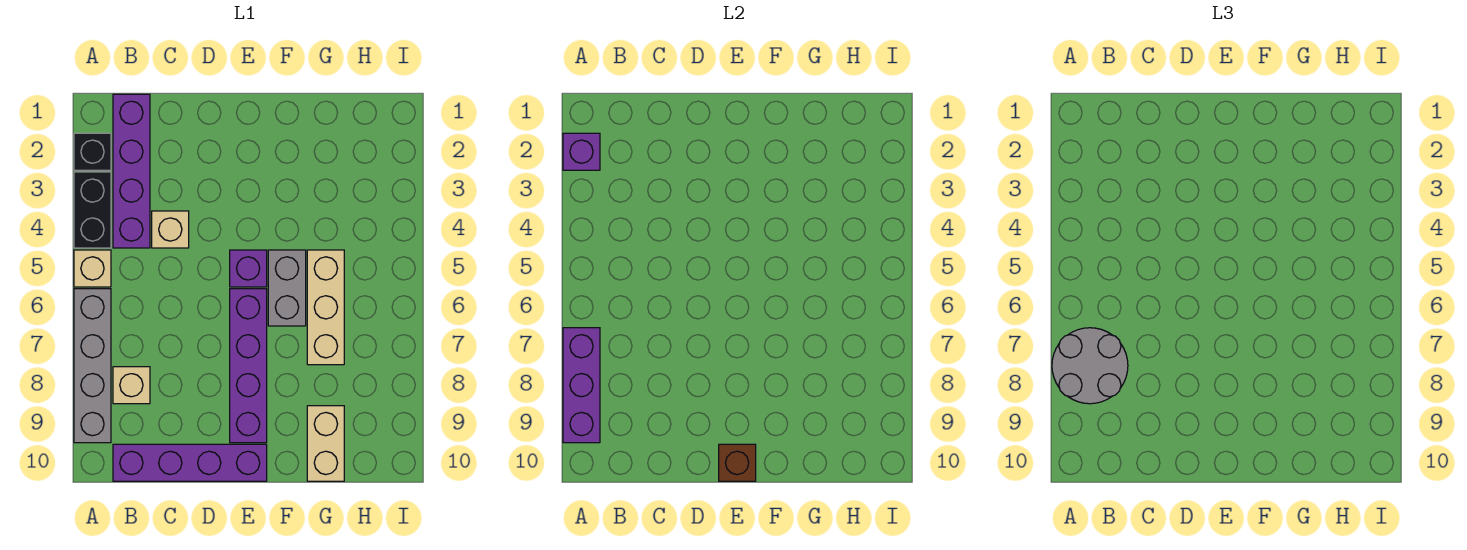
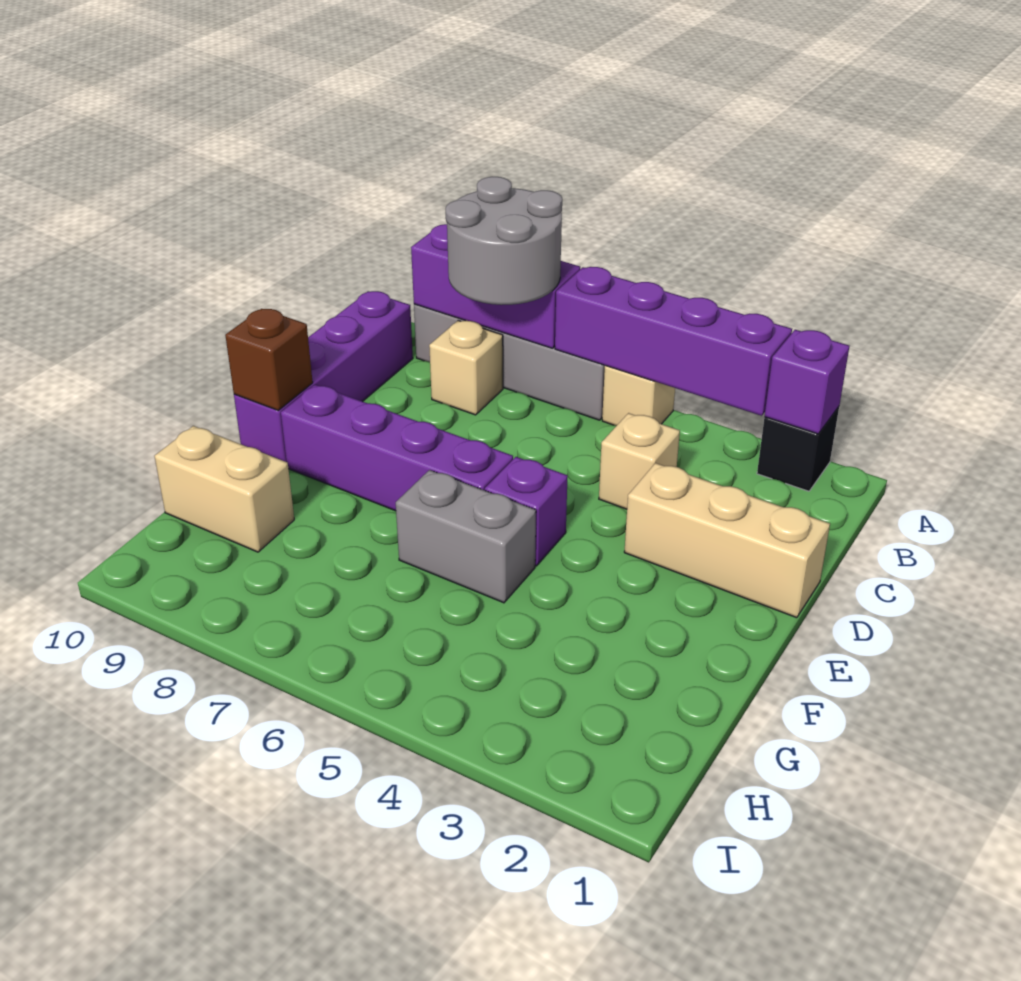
black 1x2 brick [74,172,111,248] -> none
purple 1x4 brick [113,94,150,248] -> purple 1x4 brick moved to [555,267,792,416]
tan 1x3 brick [307,250,344,365] -> tan 1x3 brick moved to [624,463,830,618]

